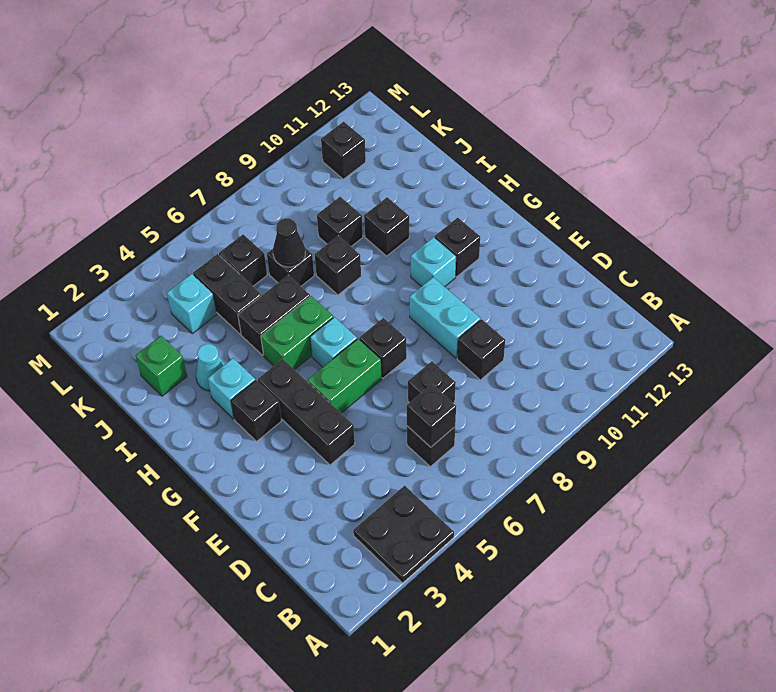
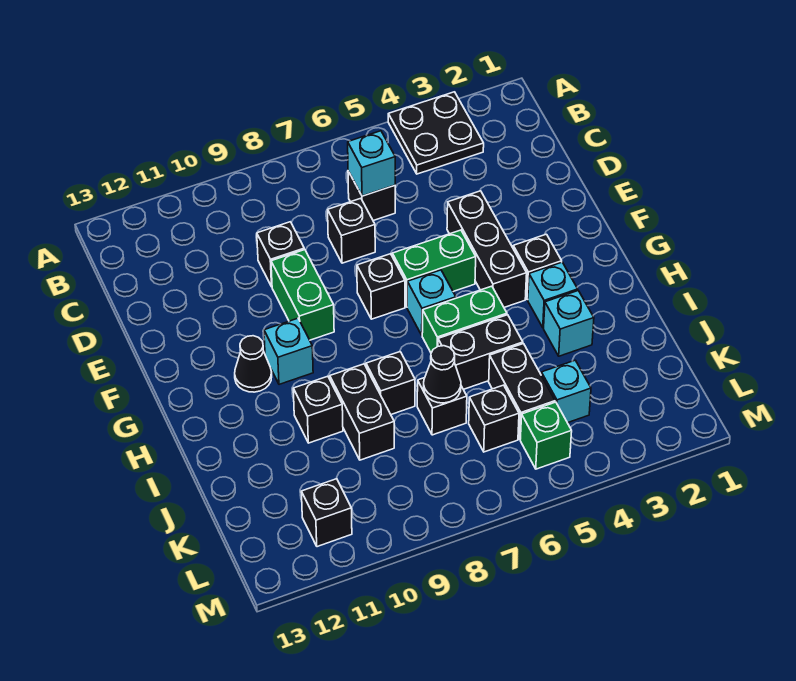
black 1x1 brick [407,384,456,447] -> cyan 1x1 brick [348,131,395,196]
cyan 1x2 brick [410,277,481,358] -> green 1x2 brick [271,250,334,340]
black 1x1 brick [435,218,480,277] -> black 1x1 cone [235,336,272,392]
cyan 1x1 cone [196,344,225,391] -> cyan 1x1 brick [544,291,594,356]
green 1x1 brick [136,336,187,396] -> green 1x1 brick moved to [520,402,572,469]
black 1x1 brick [317,197,363,246] -> black 1x2 brick [330,364,394,460]

